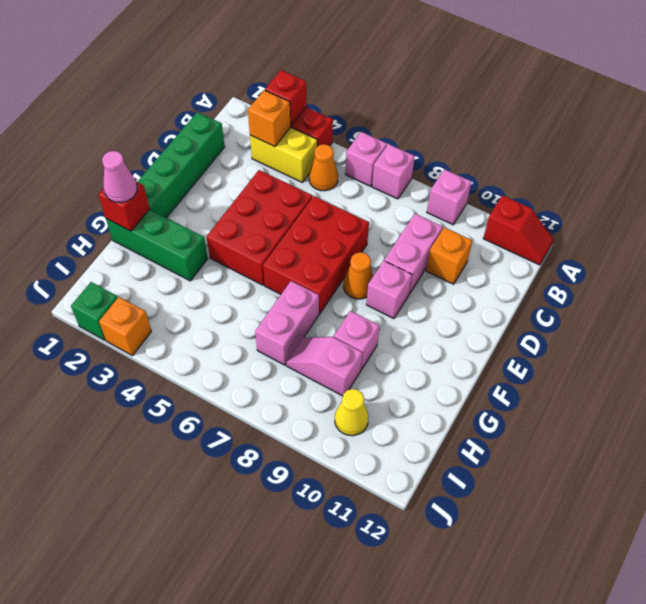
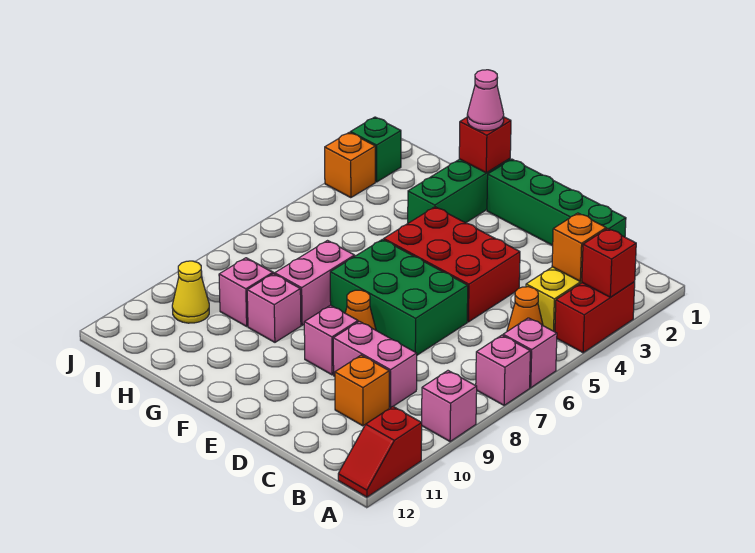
red 2x3 brick [263,196,369,314] -> green 2x3 brick [330,239,468,355]
pink 1x2 brick [255,281,319,365] -> pink 1x2 brick turned to [275,241,355,325]

